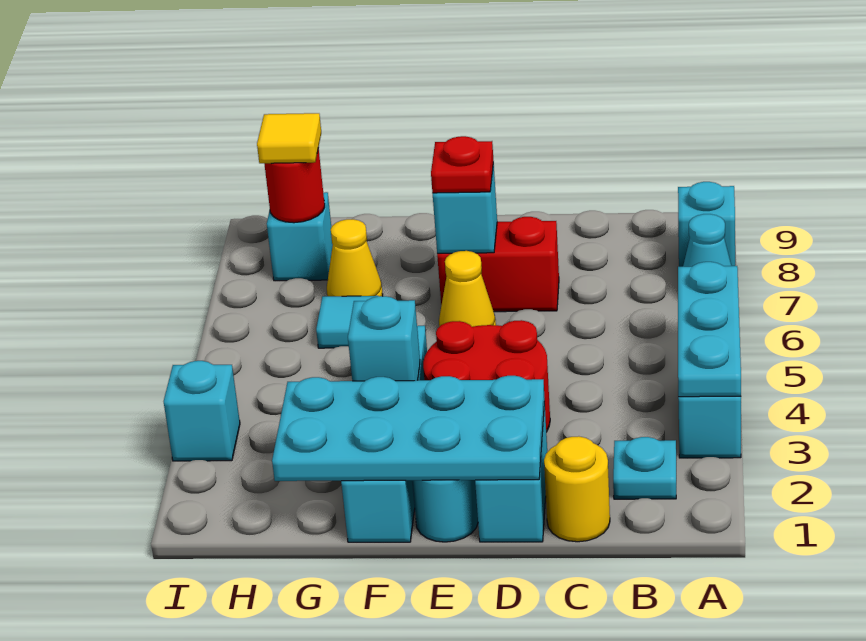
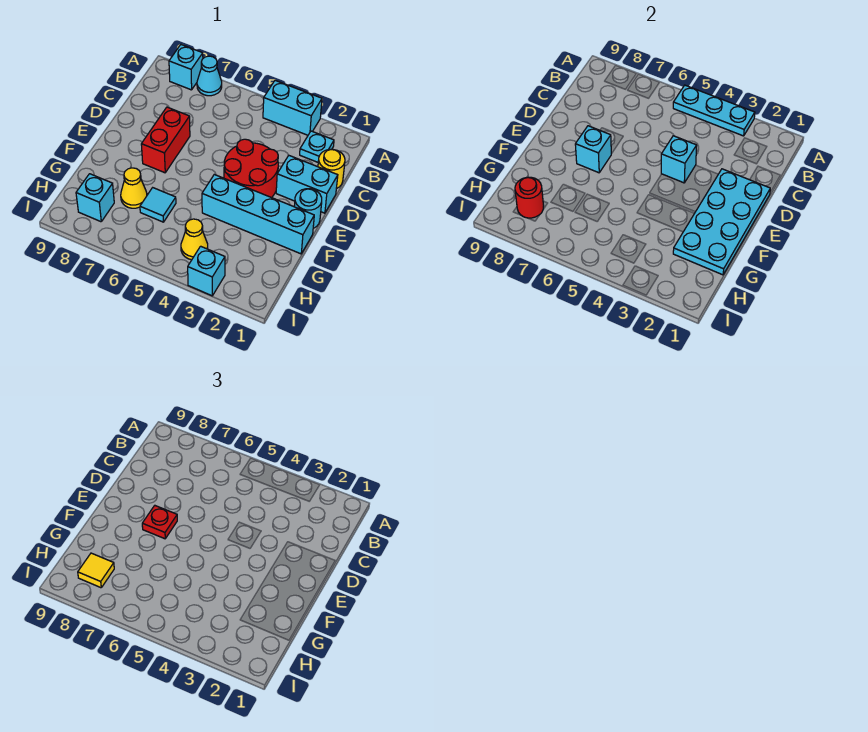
yellow 1x1 cone [439,251,496,327] -> yellow 1x1 cone moved to [181,219,208,260]
cyan 1x1 brick [348,296,420,381] -> cyan 1x1 brick moved to [661,136,697,183]

